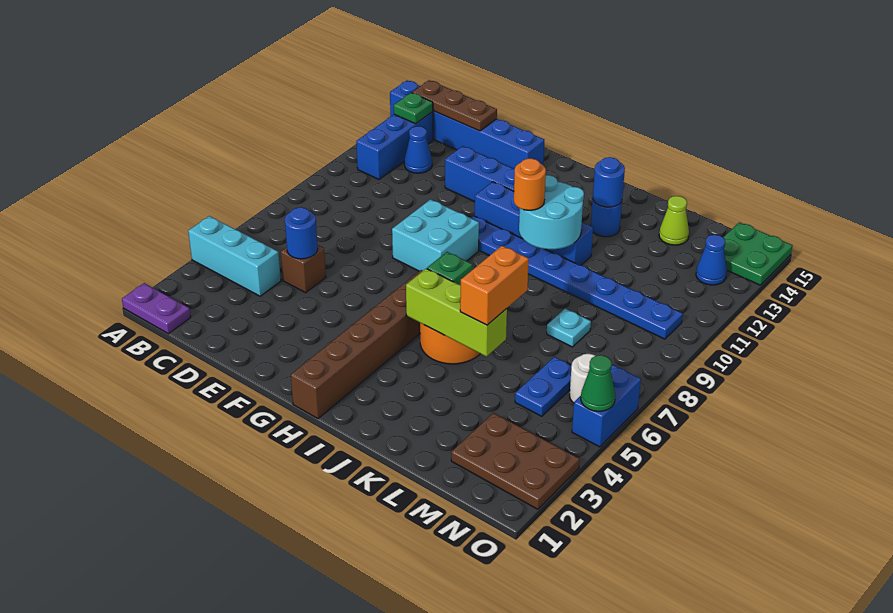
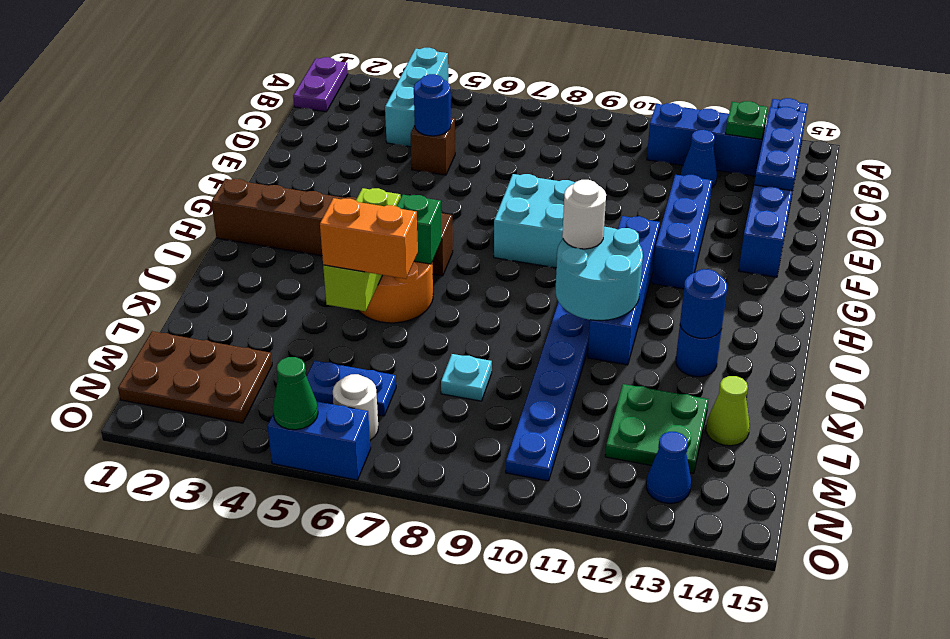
brown 1x3 plate [412,80,497,131] -> blue 1x3 plate [754,107,806,191]
orange 1x1 round brick [514,158,546,210] -> white 1x1 round brick [562,180,606,249]
brown 2x3 plate [451,413,579,509] -> brown 2x3 plate turned to [118,331,272,423]
green 2x2 plate [723,222,792,285] -> green 2x2 plate moved to [605,384,709,473]

